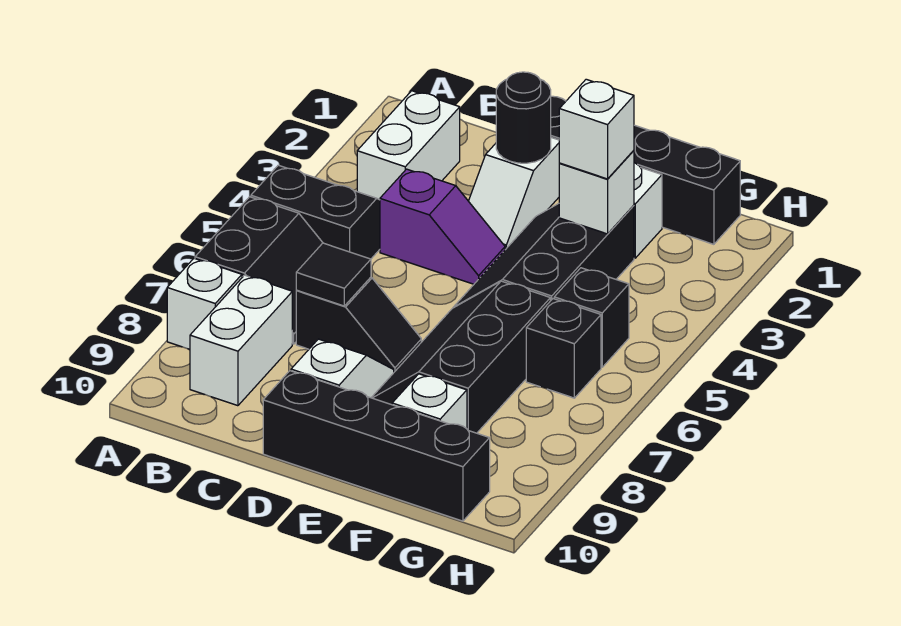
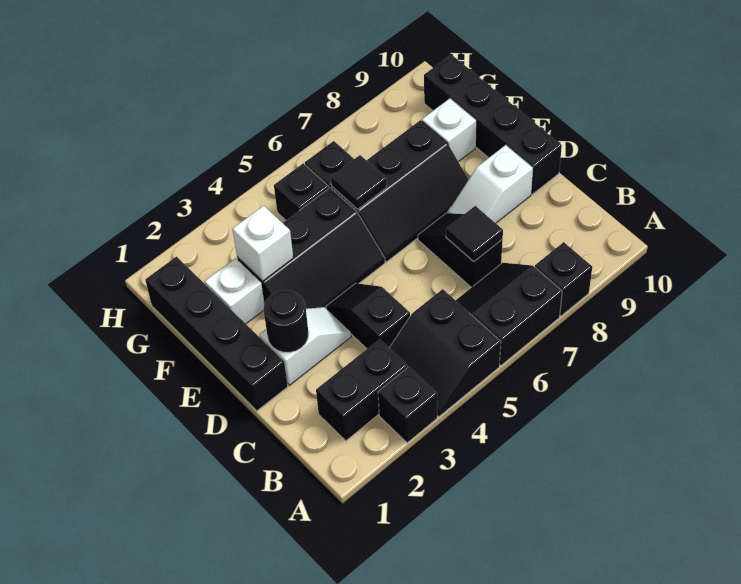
none -> black 1x1 brick [378,367,437,443]
white 1x1 brick [167,258,242,349] -> black 1x1 brick [535,242,592,316]
white 1x2 brick [357,91,460,200] -> black 1x2 brick [316,339,408,441]
white 1x2 brick [190,275,292,406] -> none
purple 1x2 slope [380,169,505,284] -> black 1x2 slope [326,283,410,349]
white 1x1 brick [559,79,634,179] -> none
none -> black 1x1 tile [331,155,387,209]

